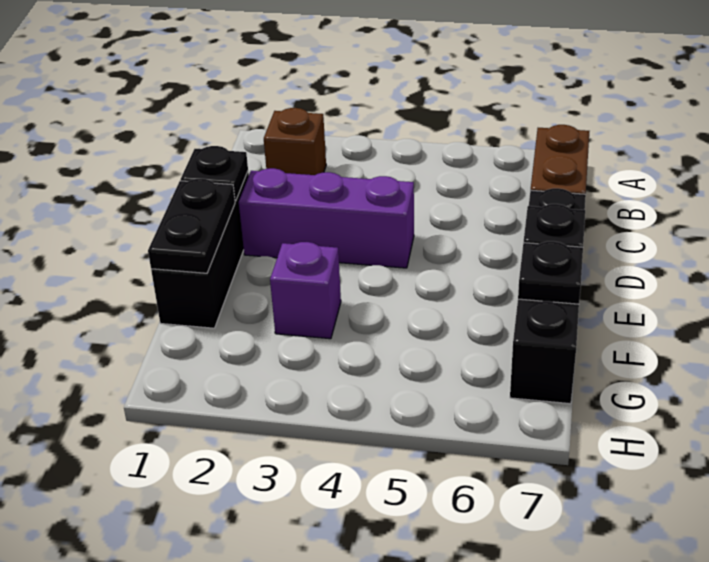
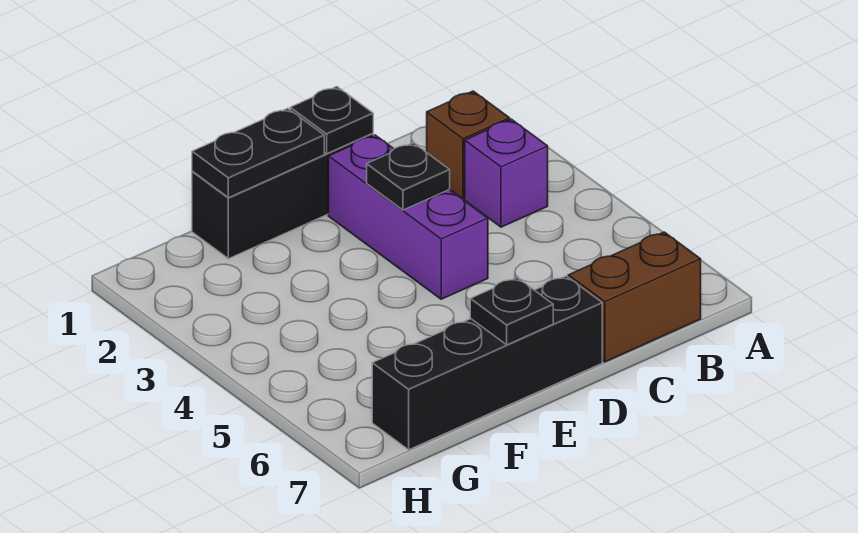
purple 1x1 brick [270,242,341,339] -> purple 1x1 brick moved to [465,119,548,227]
black 1x1 plate [518,241,583,304] -> black 1x1 plate moved to [367,143,450,210]

